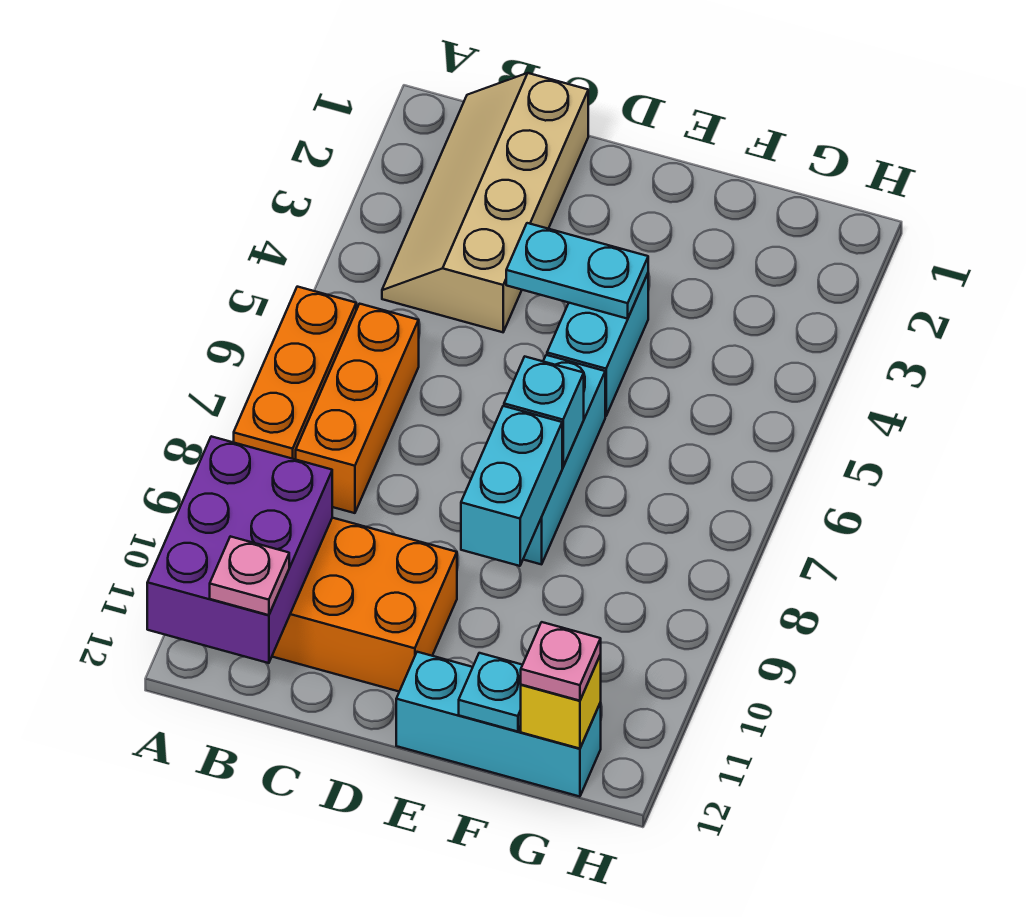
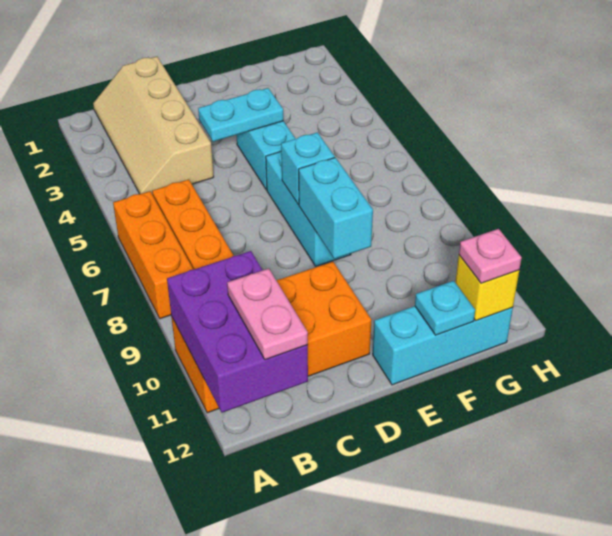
pink 1x1 plate [210,536,289,615] -> pink 1x2 plate [227,268,308,360]

